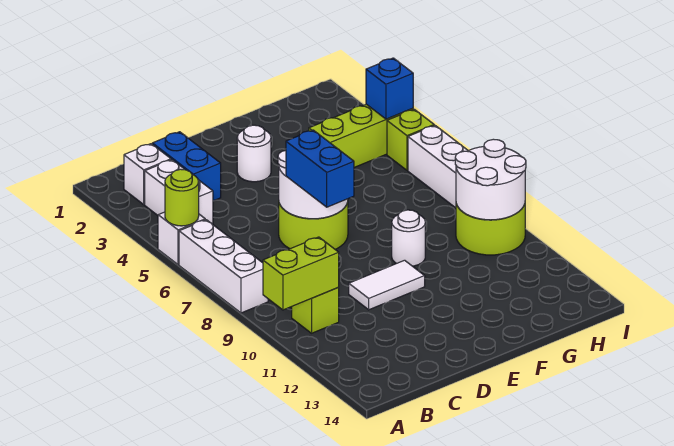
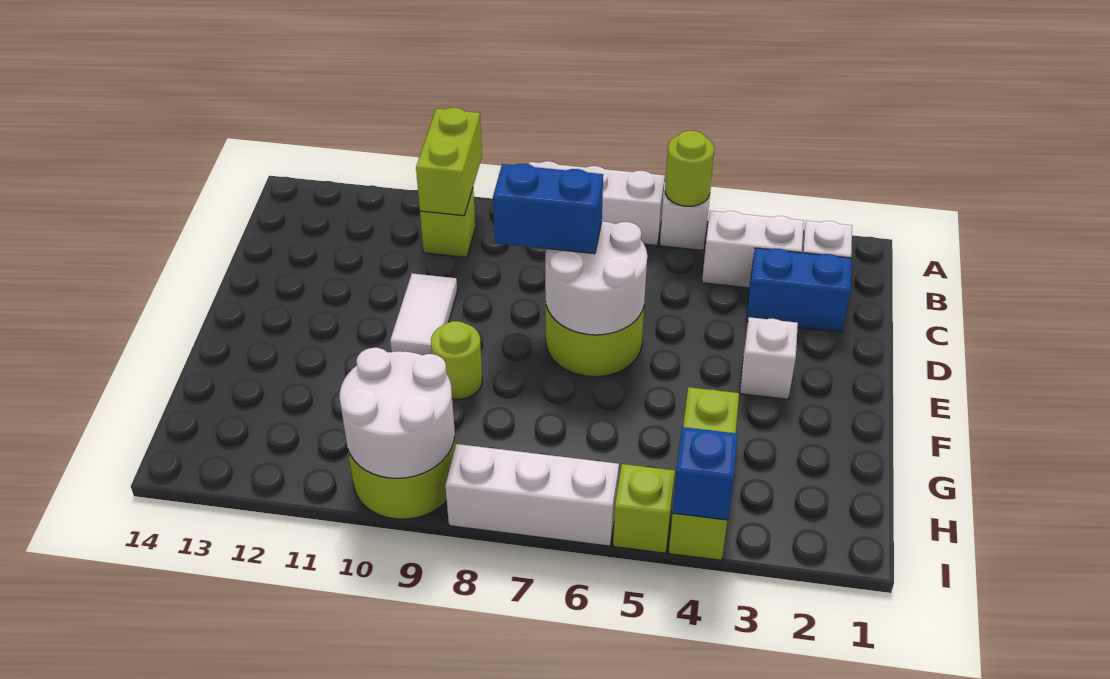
white 1x1 round brick [237,125,271,182] -> white 1x1 brick [740,317,798,399]
white 1x1 round brick [392,210,425,266] -> lime 1x1 round brick [431,321,482,399]

